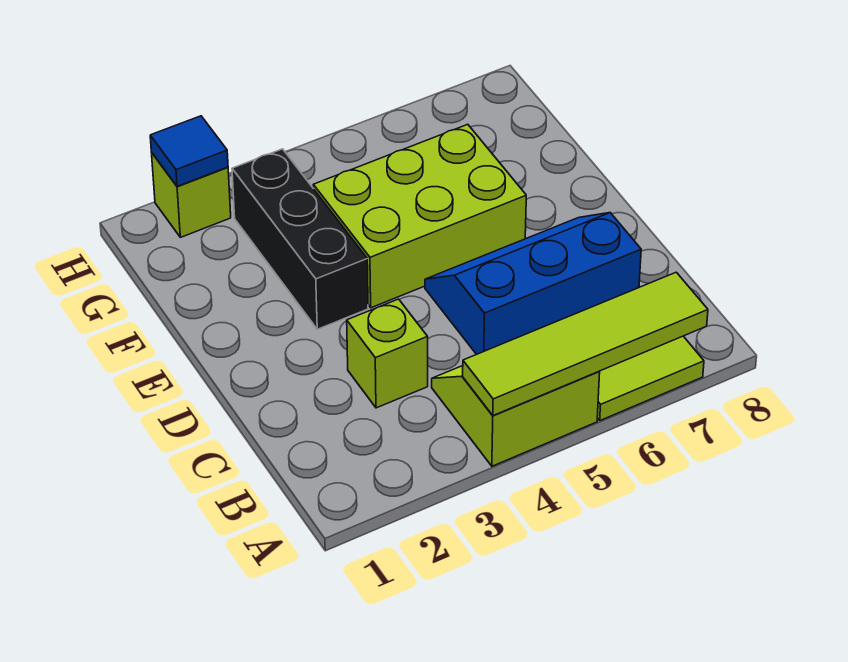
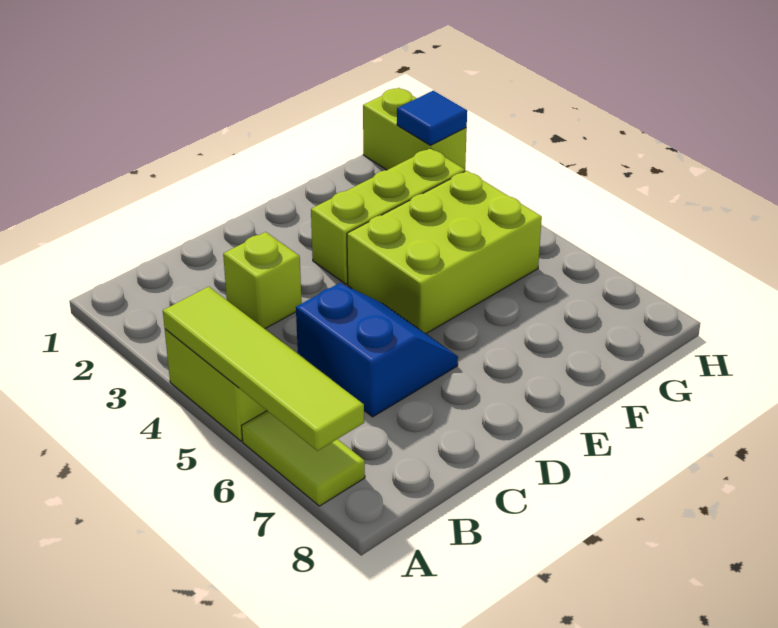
blue 2x3 slope [425,213,641,354] -> blue 2x2 slope [296,283,458,417]
black 1x3 brick [232,149,368,329] -> lime 1x3 brick [311,148,465,284]
lime 2x3 brick [313,124,526,308] -> lime 2x3 brick turned to [347,171,542,333]
lime 1x1 brick [152,153,231,237] -> lime 1x2 brick [363,88,467,170]

